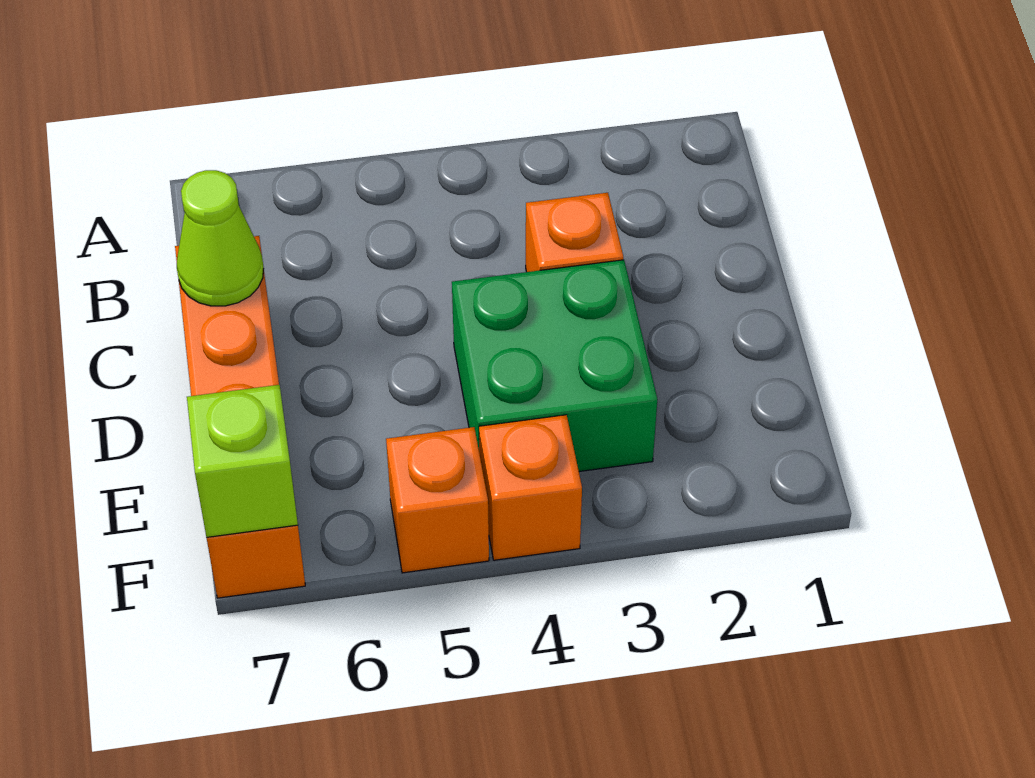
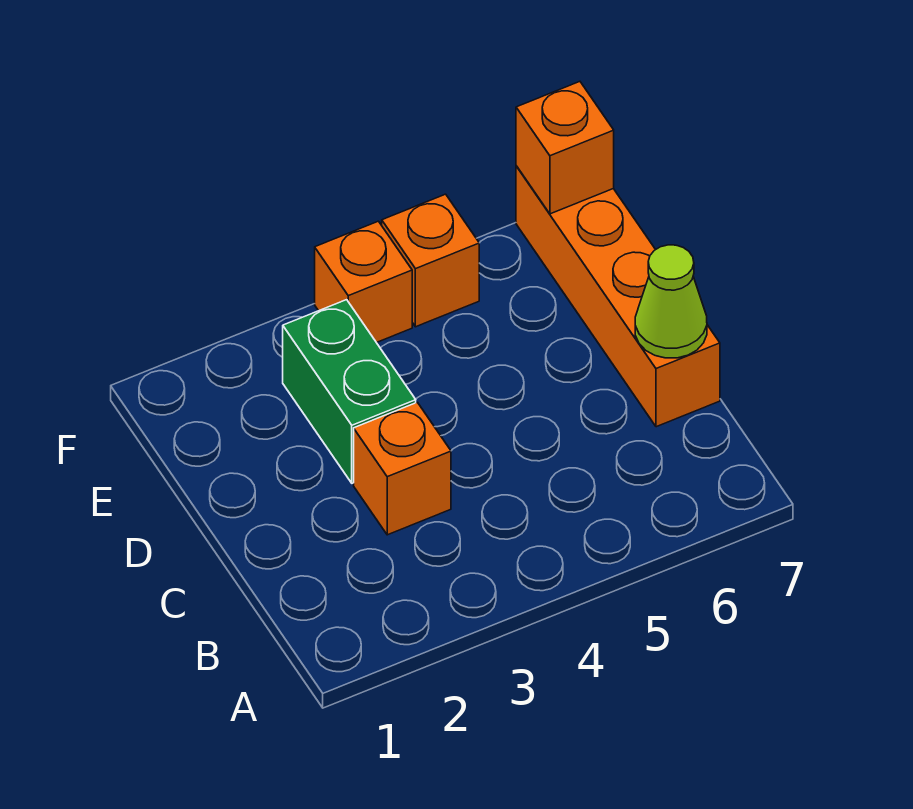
green 2x2 brick [452,260,657,471] -> green 1x2 brick [283,300,416,483]
lime 1x1 brick [187,385,298,537] -> orange 1x1 brick [516,82,614,214]

